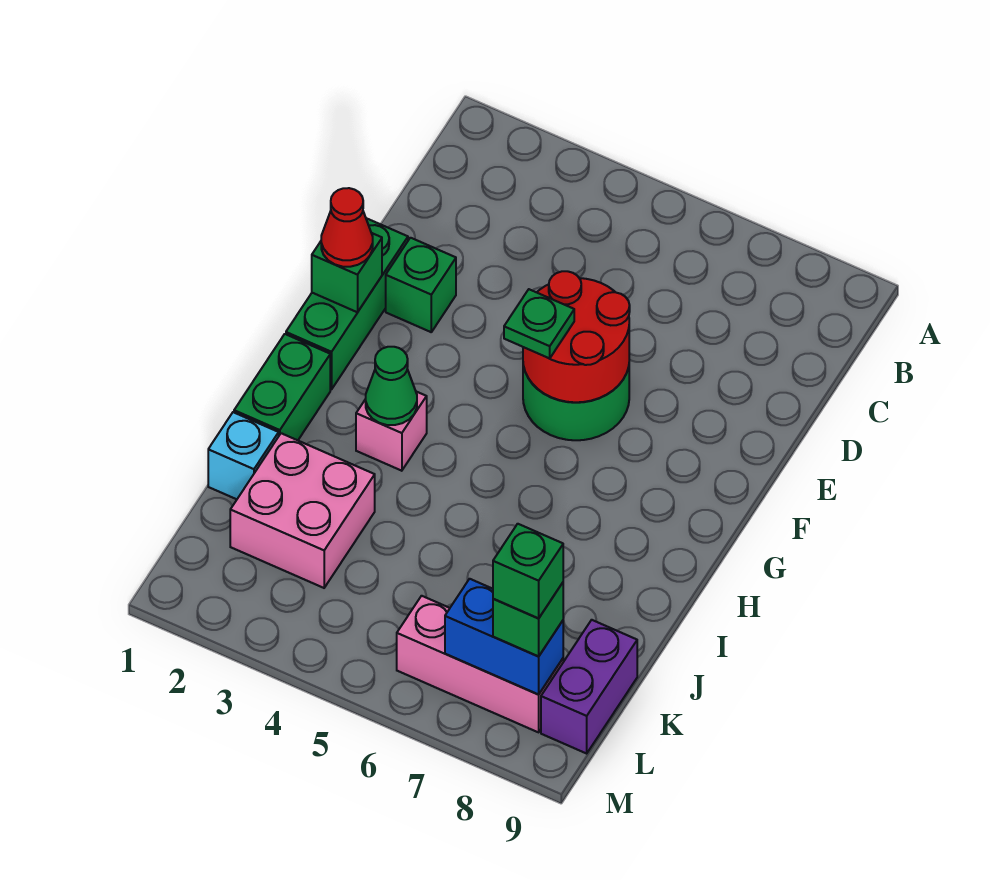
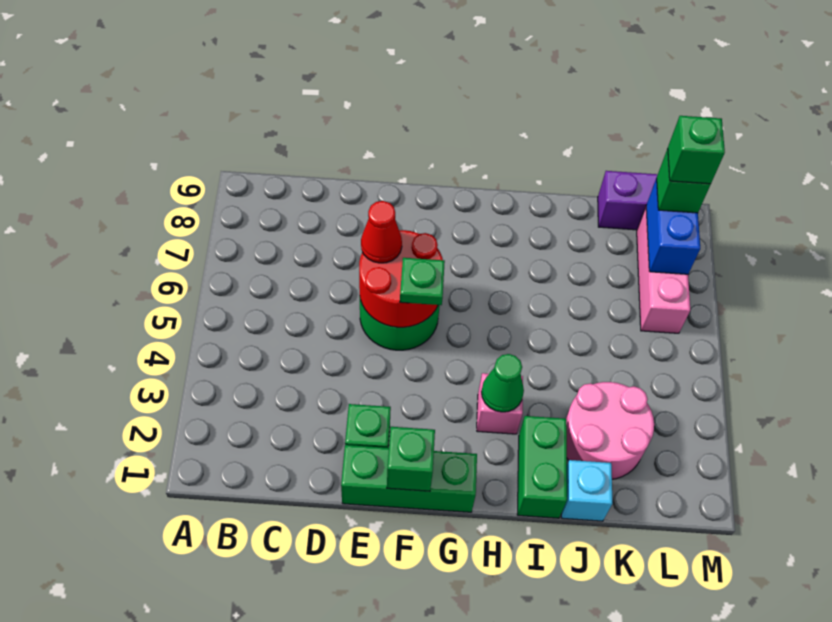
red 1x1 cone [321,188,373,267] -> red 1x1 cone moved to [361,201,402,263]
green 1x2 brick [234,334,330,440] -> green 1x2 brick turned to [517,416,567,518]
pink 2x2 brick [230,433,375,588] -> pink 2x2 round brick [566,382,654,479]

